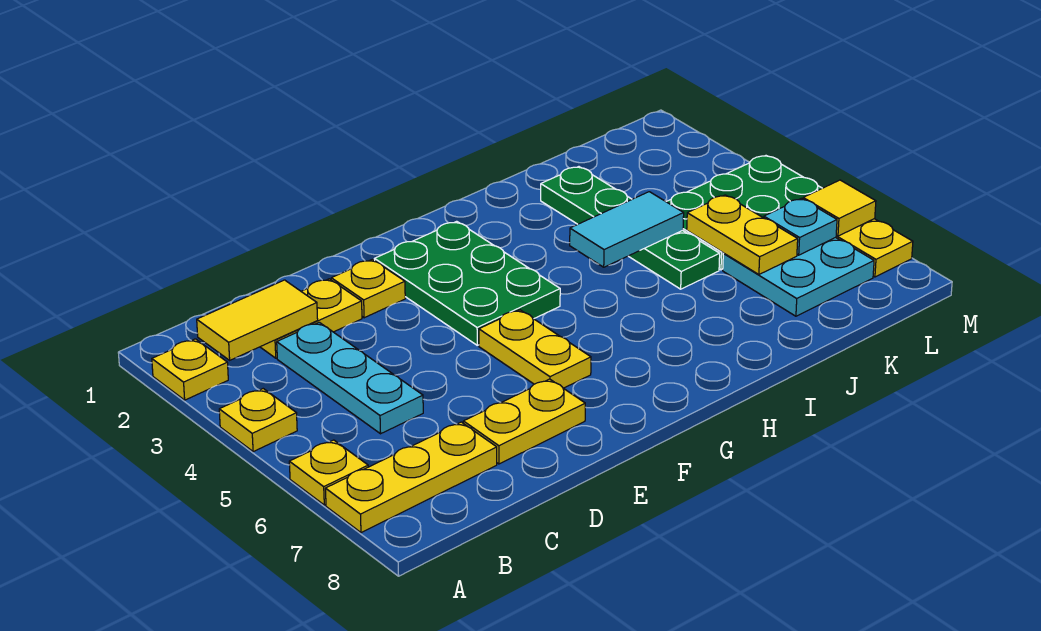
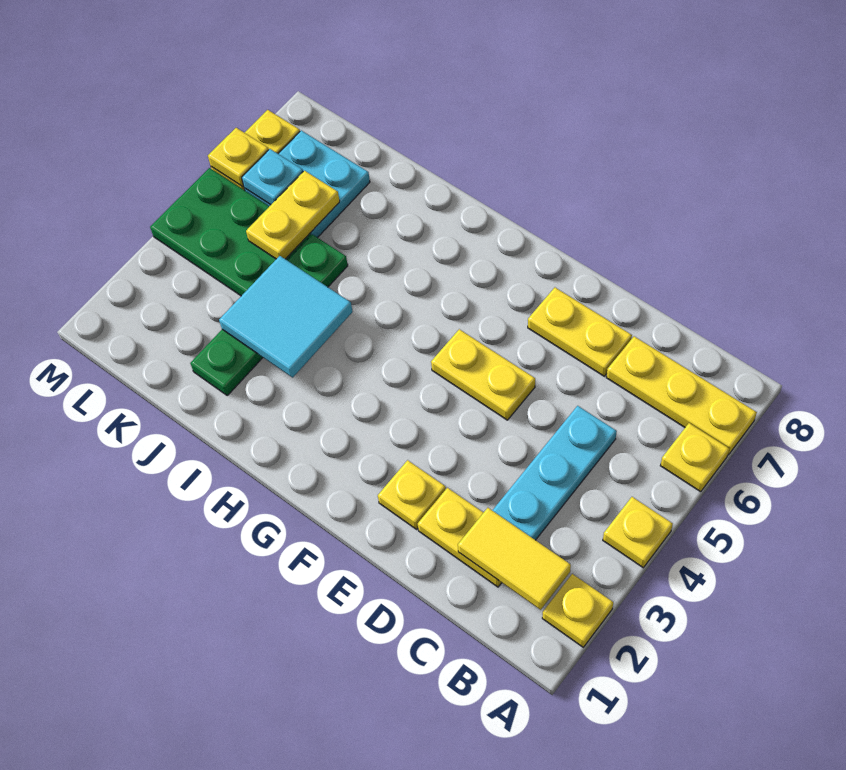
green 2x3 plate [375,221,560,345] -> none
yellow 1x2 plate [479,310,591,388] -> yellow 1x2 plate turned to [431,329,535,420]
cyan 1x2 tile [570,192,684,267] -> cyan 2x2 tile [219,256,353,378]
yellow 1x1 tile [803,180,876,236] -> yellow 1x1 plate [208,128,269,187]

